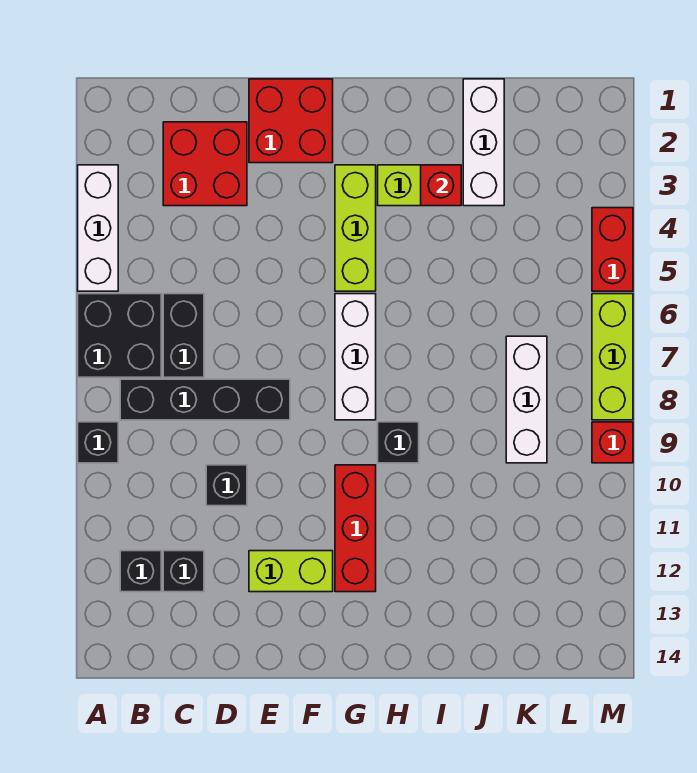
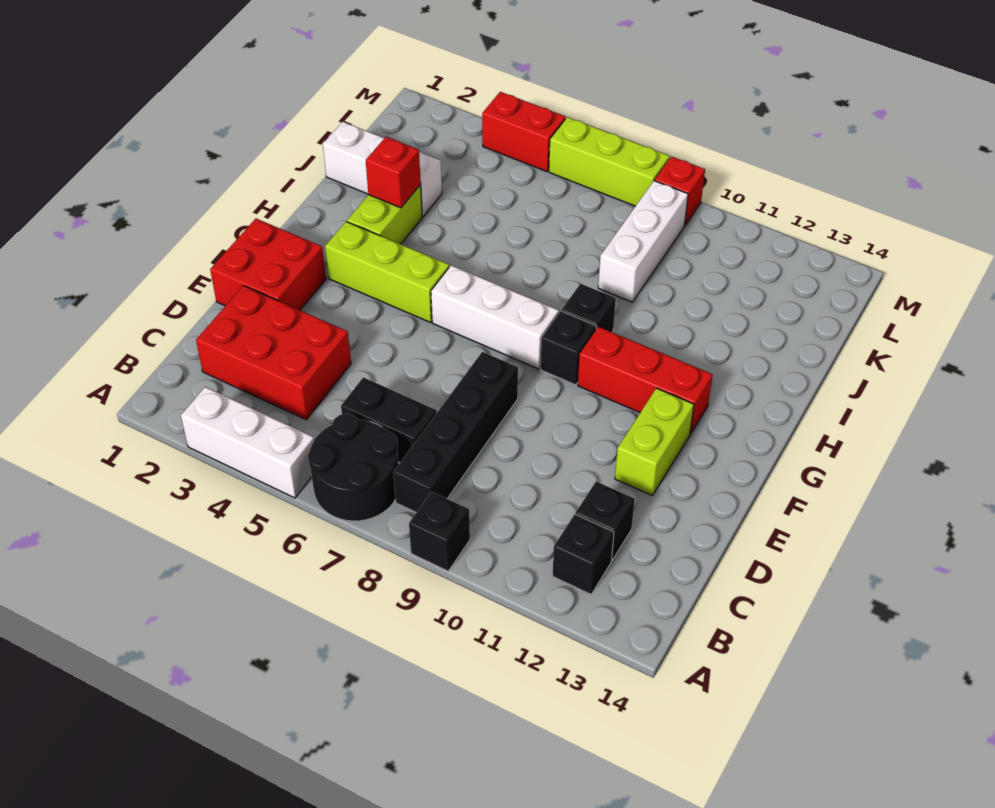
black 2x2 brick [78,294,161,377] -> black 2x2 round brick [308,414,398,521]
red 2x2 brick [163,122,247,206] -> red 2x3 brick [196,286,351,420]
black 1x1 brick [206,465,247,506] -> black 1x1 brick moved to [541,311,597,385]
white 1x3 brick [506,336,547,463] -> white 1x3 brick turned to [598,181,688,302]

